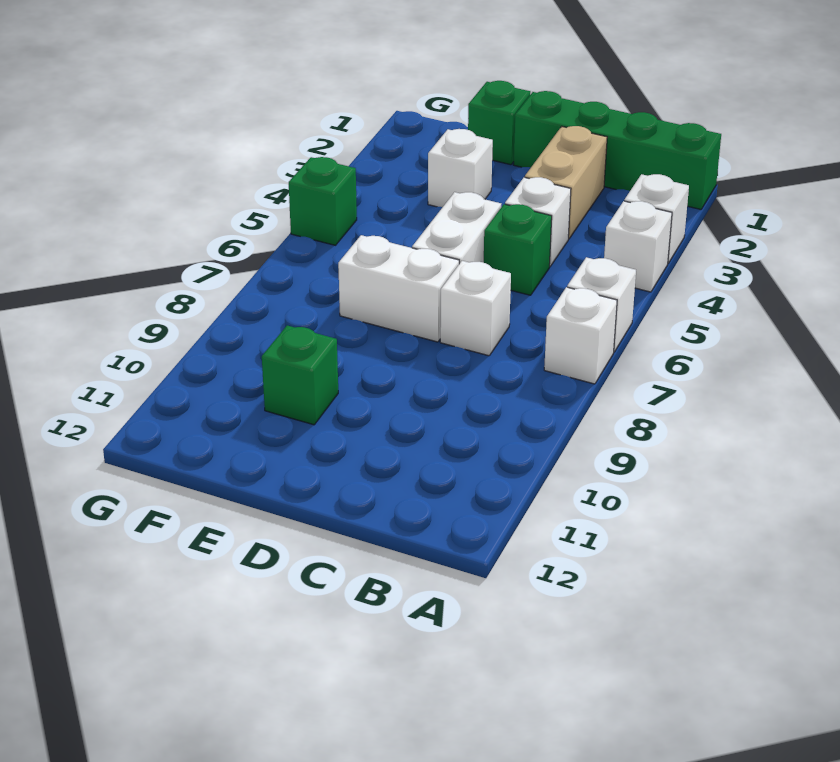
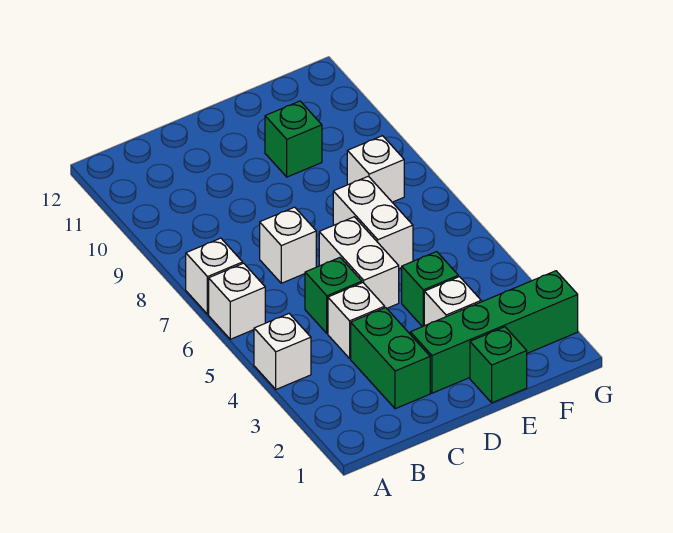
green 1x4 brick [513,91,721,209] -> green 1x4 brick moved to [410,271,578,393]
white 1x1 brick [624,174,689,263] -> white 1x1 brick moved to [347,136,404,202]
tan 1x2 brick [525,126,607,239] -> green 1x2 brick [351,308,430,409]
white 1x2 brick [338,235,459,342] -> white 1x2 brick turned to [333,176,413,269]
green 1x1 brick [289,157,357,245] -> green 1x1 brick moved to [402,252,458,327]

